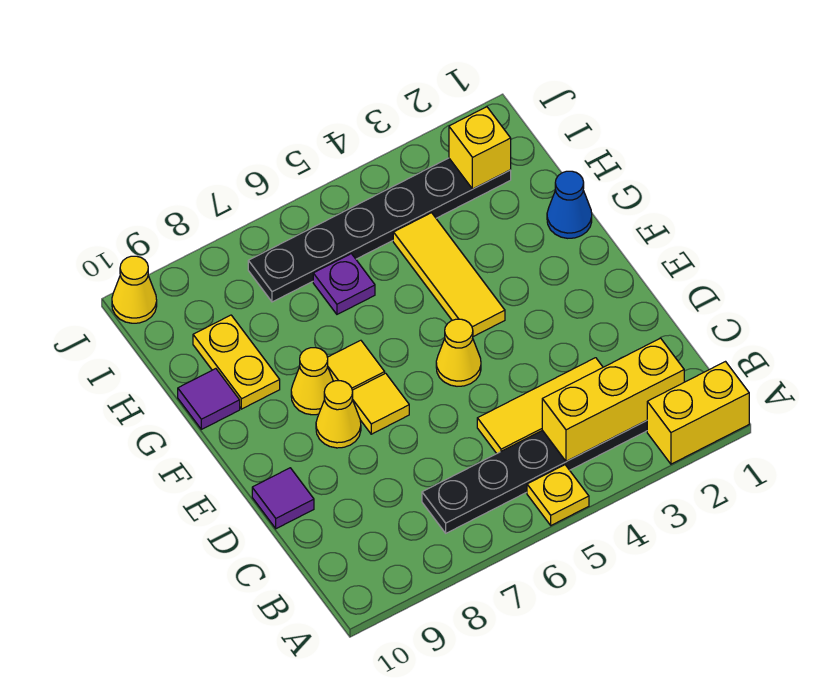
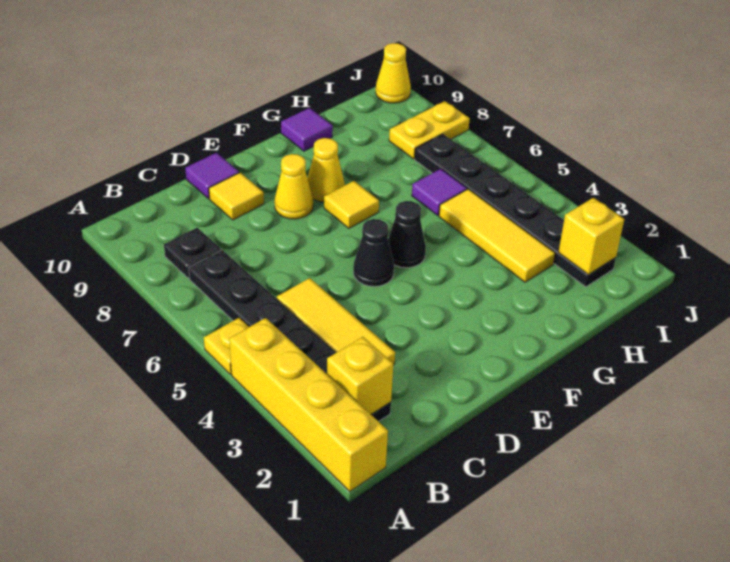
yellow 1x2 brick [647,362,749,464] -> yellow 1x4 brick [229,318,388,491]
yellow 1x3 brick [542,338,684,462] -> yellow 1x1 brick [327,337,393,414]
none -> black 1x1 plate [164,228,221,279]
yellow 1x1 cone [436,319,481,386] -> black 1x1 cone [353,219,394,287]
yellow 1x1 tile [352,373,409,434] -> yellow 1x1 tile moved to [209,173,264,220]
yellow 1x3 tile [393,213,505,337] -> yellow 1x3 tile turned to [439,189,555,282]
none -> black 1x1 cone [388,201,426,268]
blue 1x1 cone [547,171,592,238] -> none
yellow 1x2 plate [193,315,280,409] -> yellow 1x2 plate moved to [389,101,470,159]
purple 1x1 plate [313,254,375,314] -> purple 1x1 tile [412,169,467,215]

